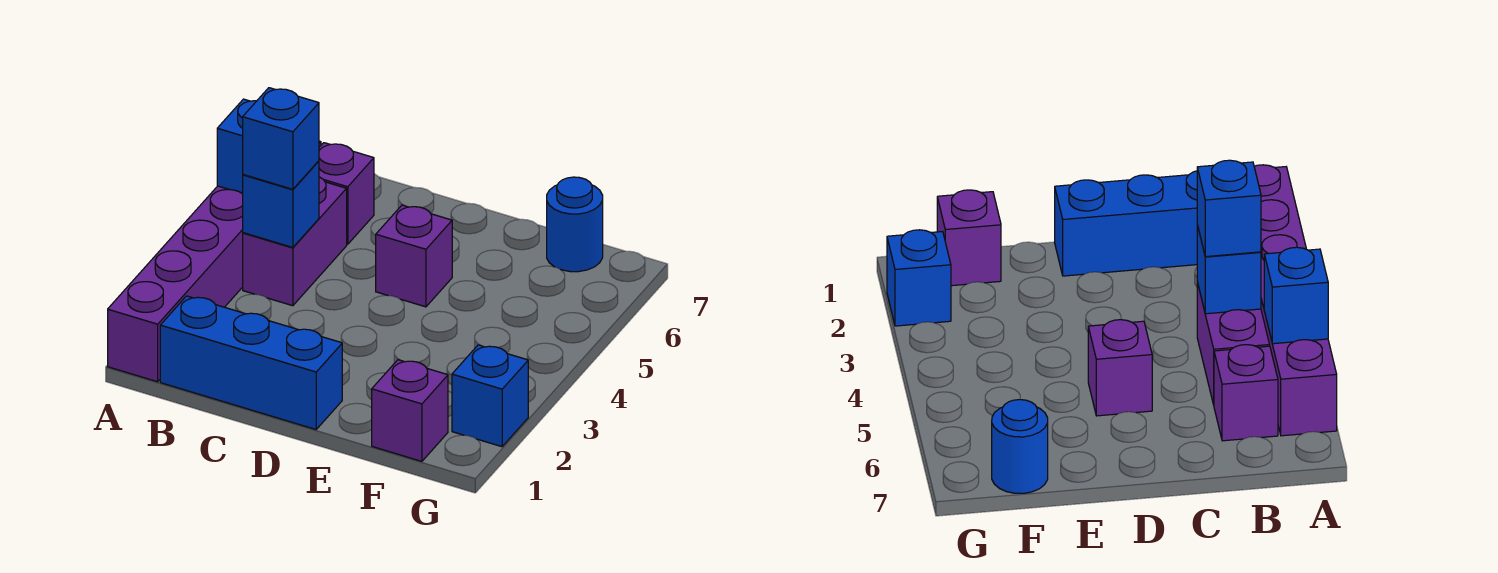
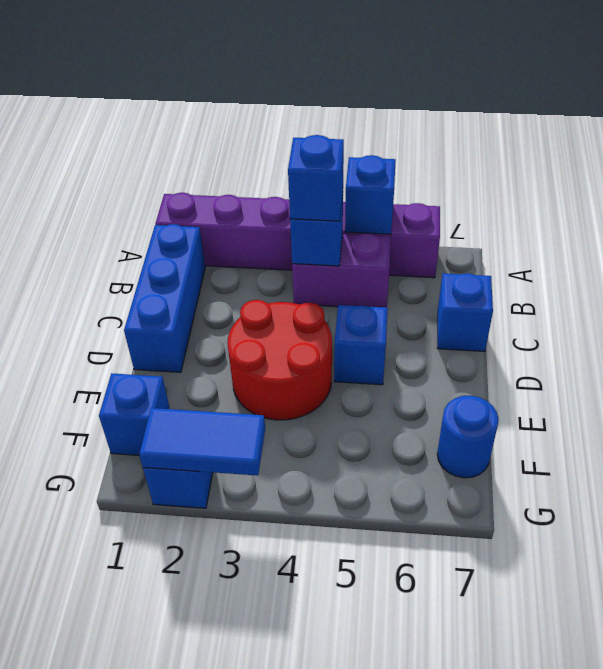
purple 1x1 brick [319,143,374,244] -> none
none -> blue 1x1 brick [437,273,493,351]
none -> red 2x2 round brick [228,300,332,420]
purple 1x1 brick [376,205,452,307] -> blue 1x1 brick [334,305,388,385]
purple 1x1 brick [372,360,448,461] -> blue 1x1 brick [99,373,170,455]
none -> blue 1x2 tile [139,408,265,476]

